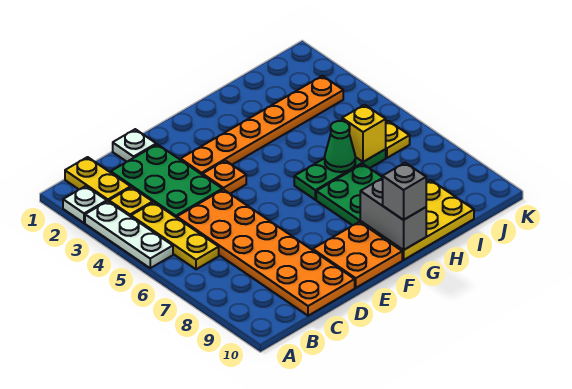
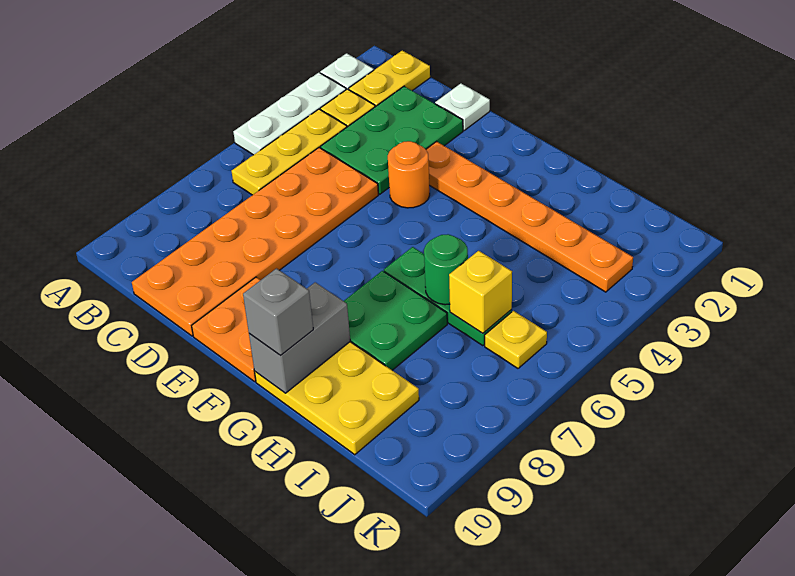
orange 1x1 plate [203,161,246,194] -> orange 1x1 round brick [388,141,430,208]
green 1x1 cone [325,121,355,172] -> green 1x1 round brick [424,234,468,305]

